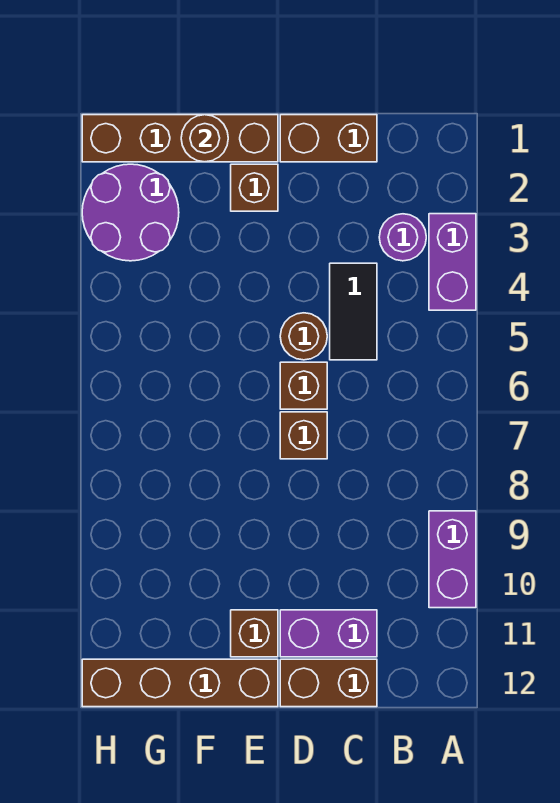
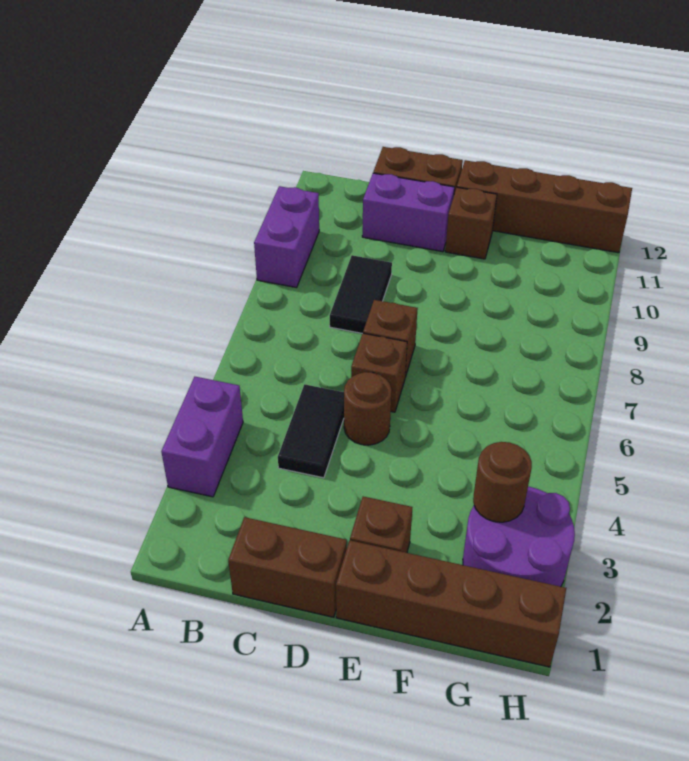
purple 1x1 round brick [379,214,426,261] -> none
none -> black 1x2 tile [330,255,392,334]
brown 1x1 round brick [181,115,228,162] -> brown 1x1 round brick moved to [473,442,532,522]

